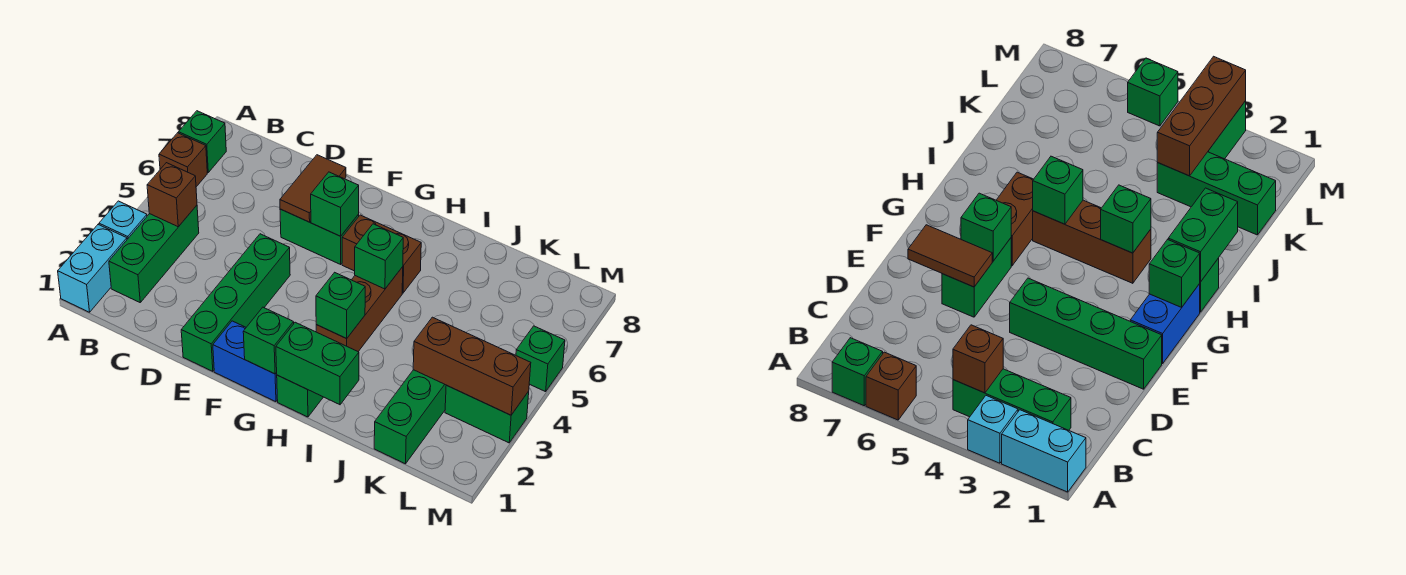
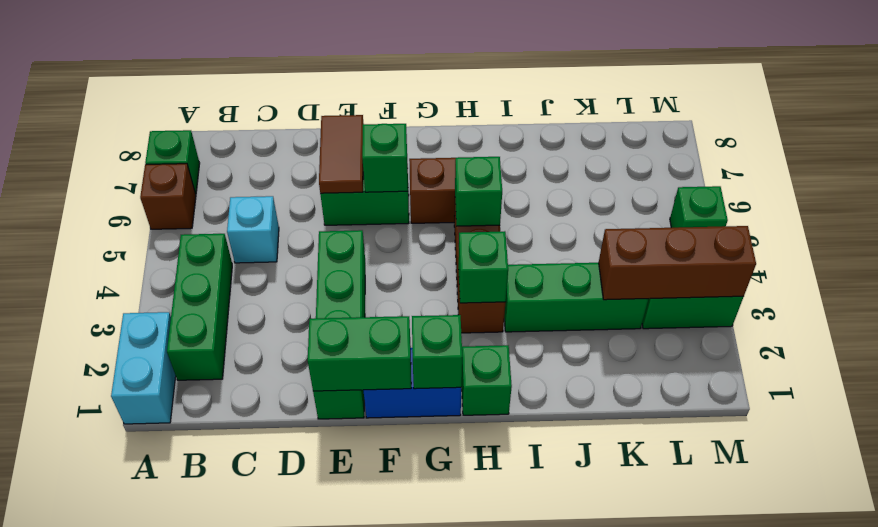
cyan 1x1 brick [99,201,147,239] -> cyan 1x1 brick moved to [227,196,279,263]
brown 1x1 brick [147,163,197,227] -> none
green 1x2 brick [276,322,359,405] -> green 1x2 brick moved to [308,316,411,391]
green 1x3 brick [374,370,446,464] -> green 1x3 brick turned to [504,263,648,332]

